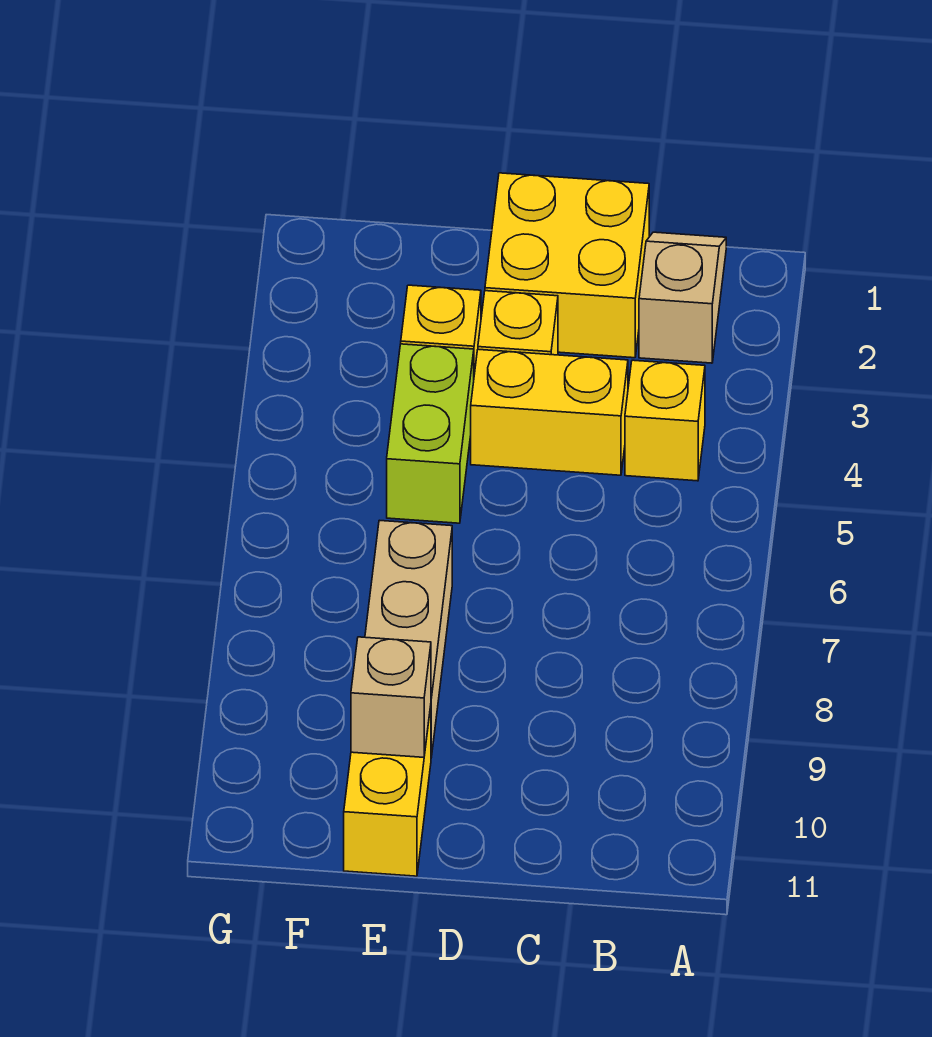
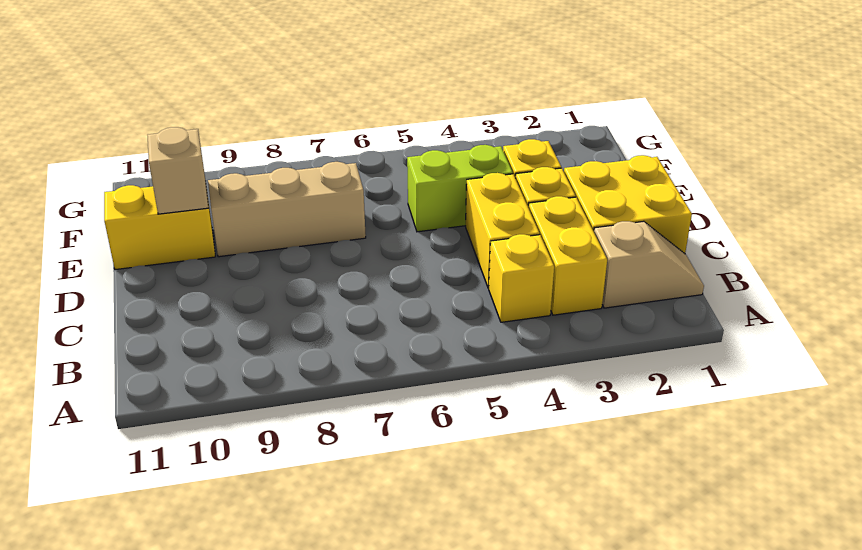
none -> yellow 1x2 brick [529,196,607,315]

